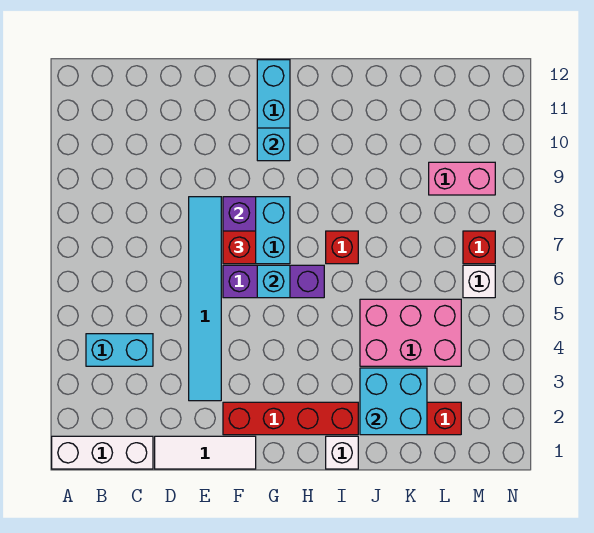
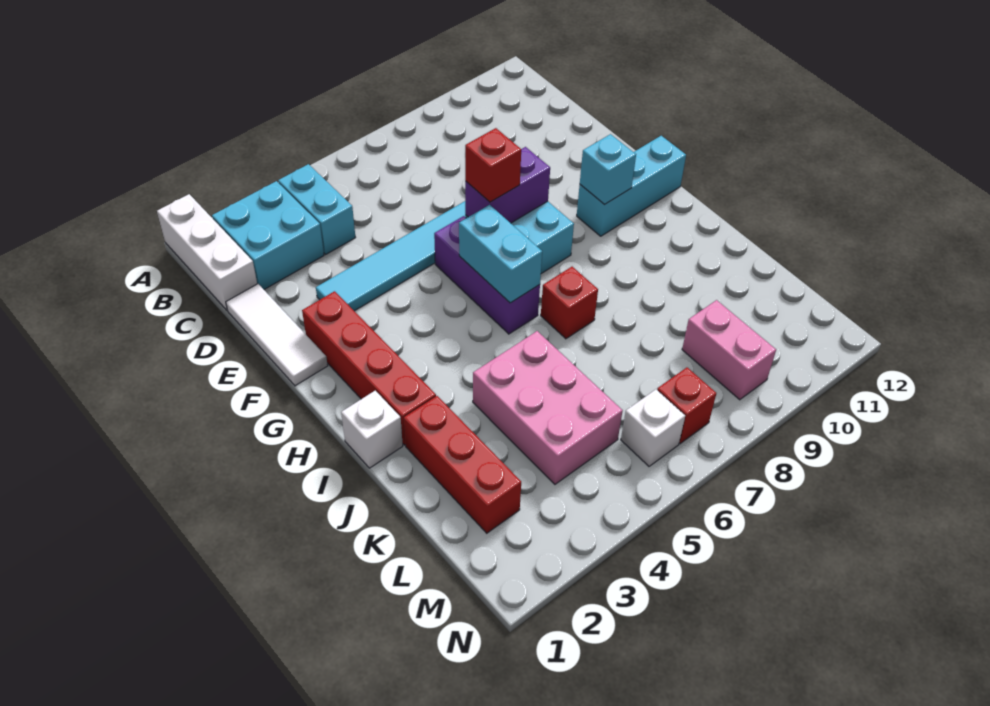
cyan 1x1 brick [257,265,290,298] -> cyan 1x2 brick [459,205,542,303]
cyan 2x2 brick [360,368,427,435] -> cyan 2x2 brick moved to [212,181,324,289]

